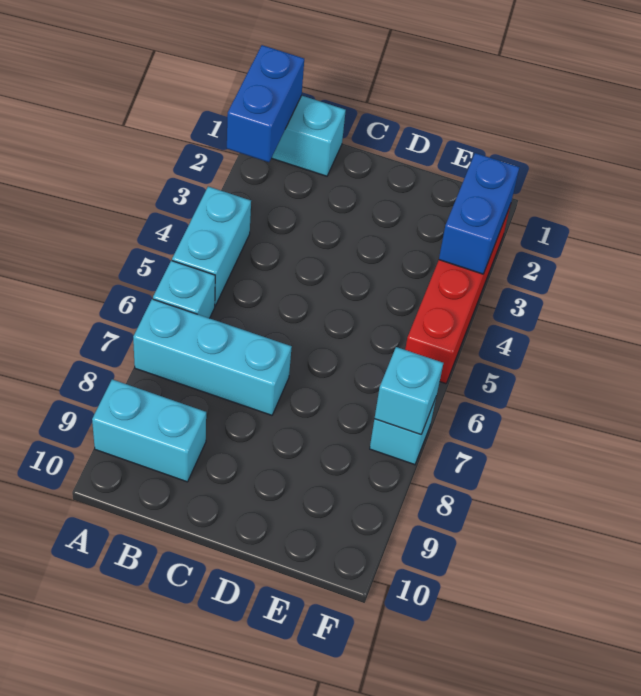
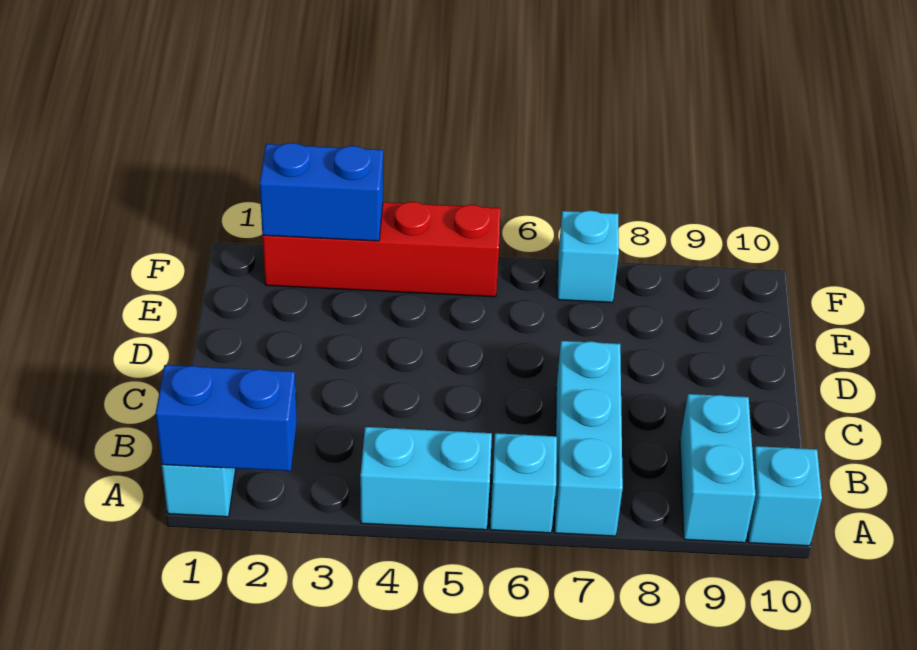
cyan 1x1 brick [374,347,443,435] -> cyan 1x1 brick moved to [748,446,822,546]

